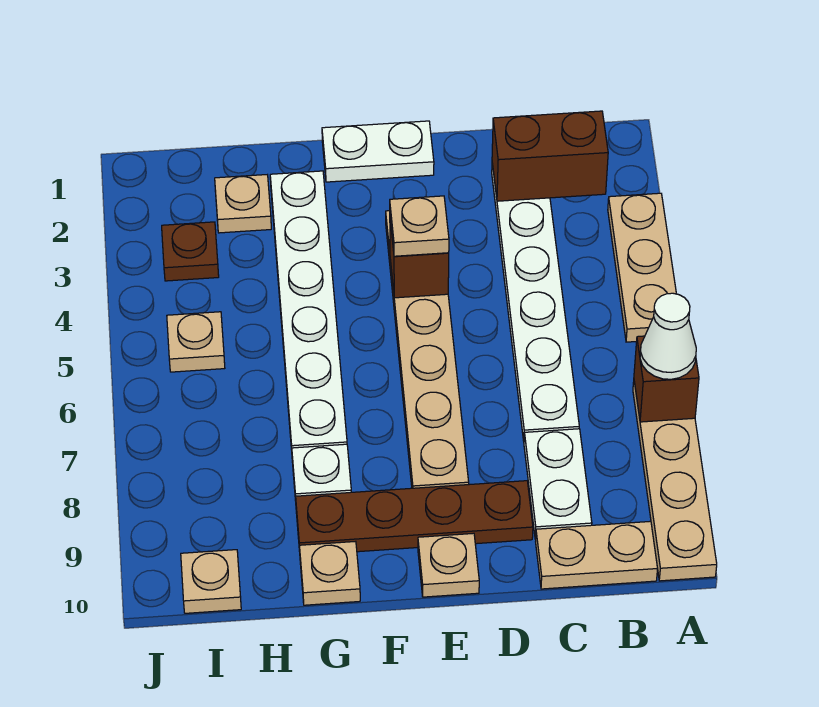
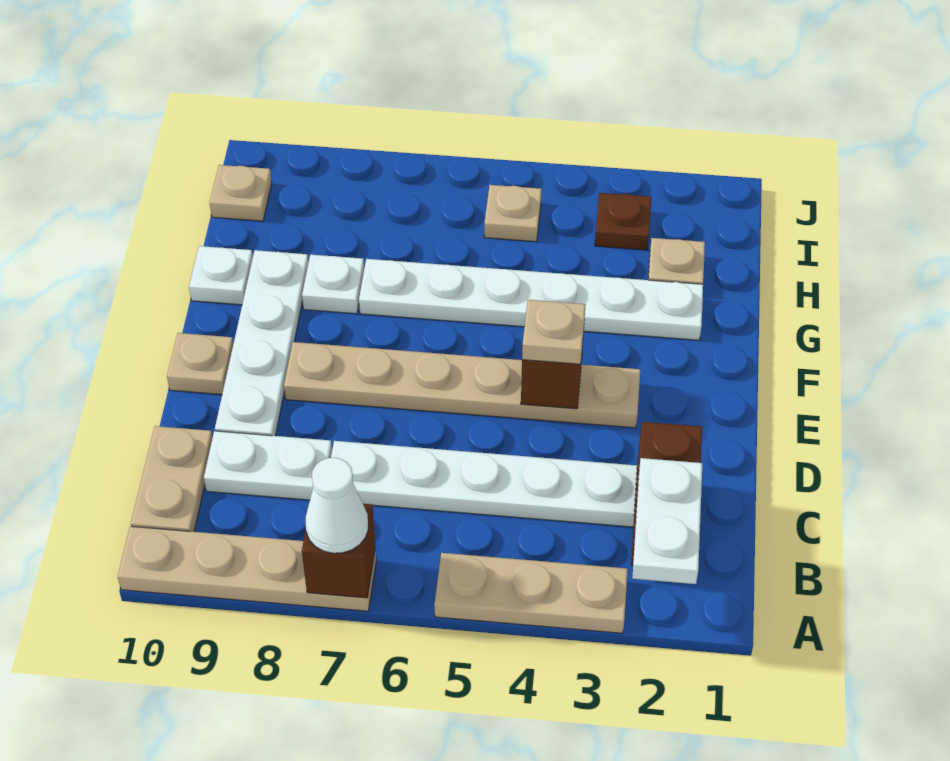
brown 1x4 plate [296,481,533,552] -> white 1x4 plate [215,250,308,436]
white 1x2 plate [322,121,434,182] -> white 1x2 plate moved to [632,458,702,584]
tan 1x1 plate [300,541,360,605] -> white 1x1 plate [189,246,253,305]

